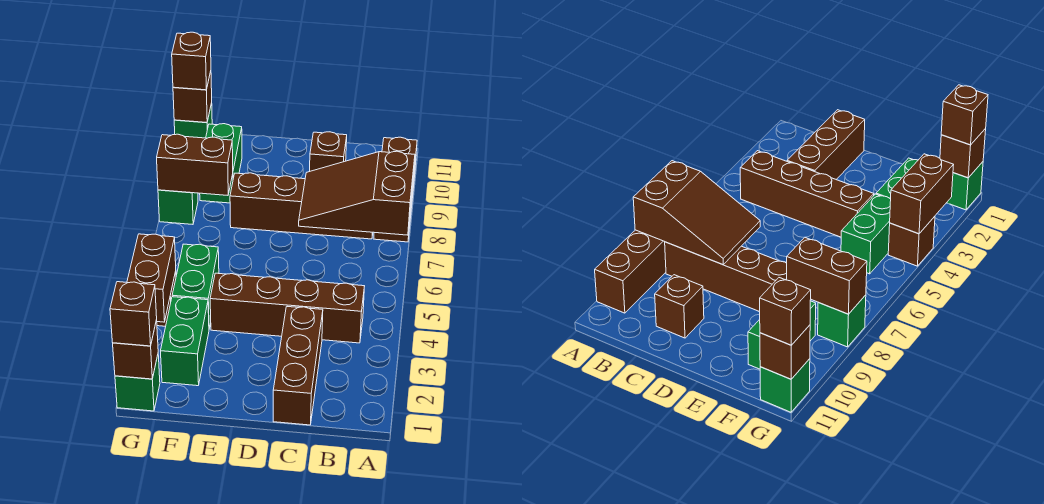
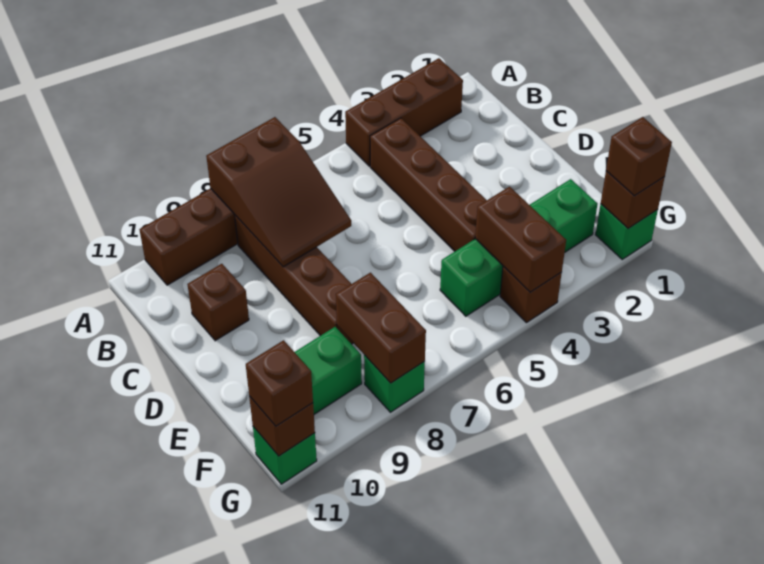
brown 1x3 brick [273,307,323,425] -> brown 1x3 brick moved to [345,58,463,166]
brown 1x2 brick [127,234,176,322] -> brown 1x2 brick turned to [475,187,566,292]

